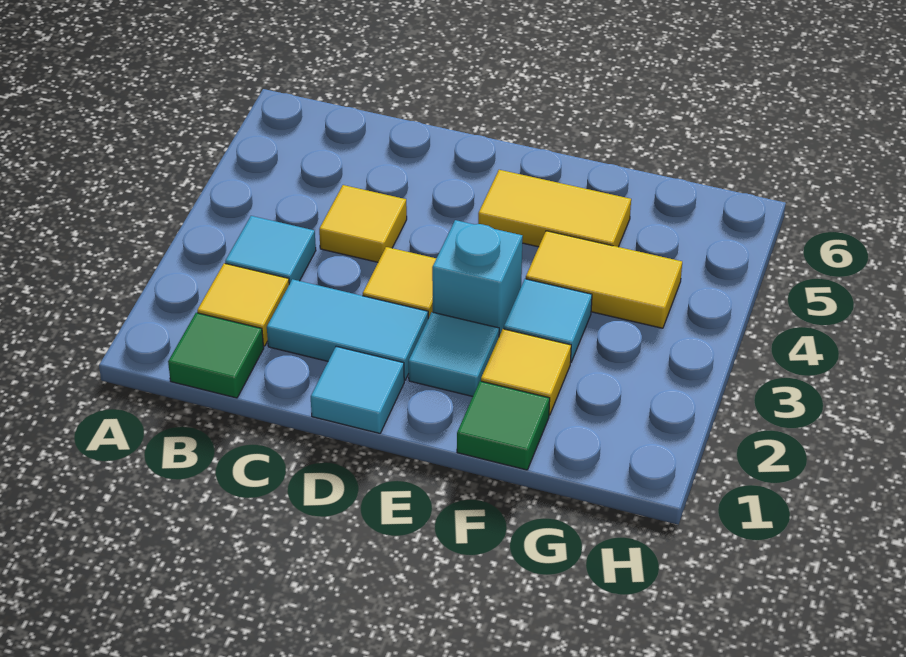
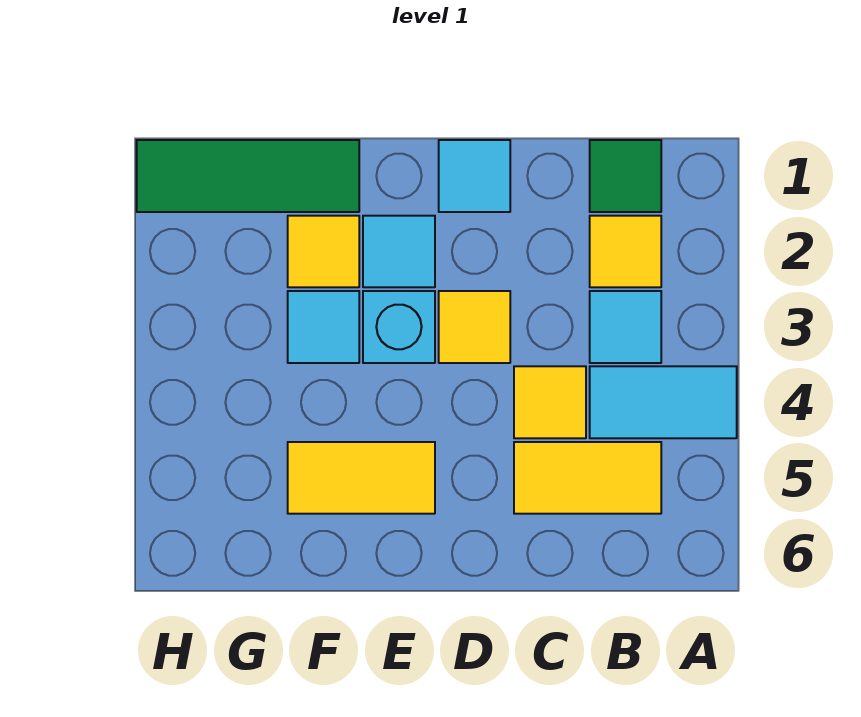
cyan 1x2 tile [267,279,428,380] -> cyan 1x2 tile moved to [590,366,737,438]
green 1x1 tile [457,381,550,470] -> green 1x3 tile [137,140,359,212]
yellow 1x2 tile [526,231,682,328] -> yellow 1x2 tile moved to [514,442,661,514]

